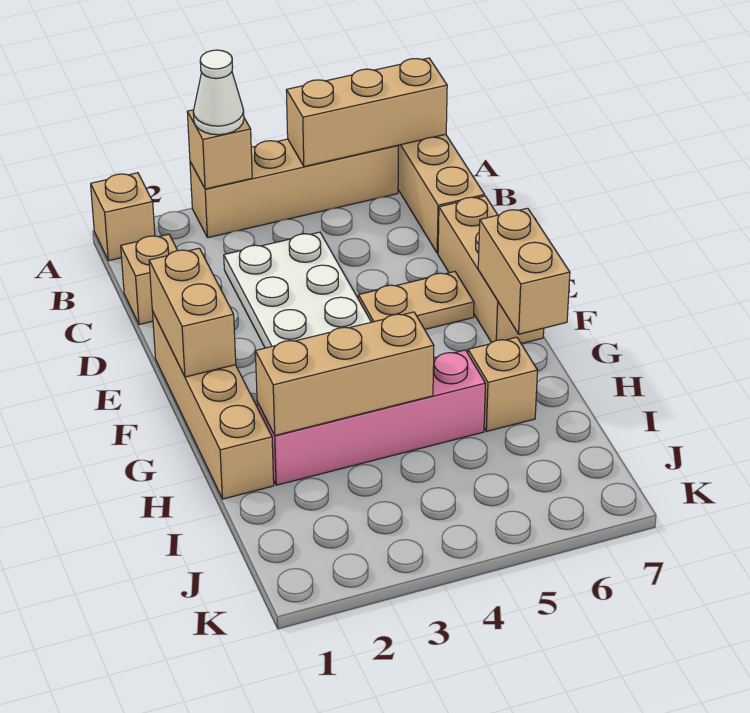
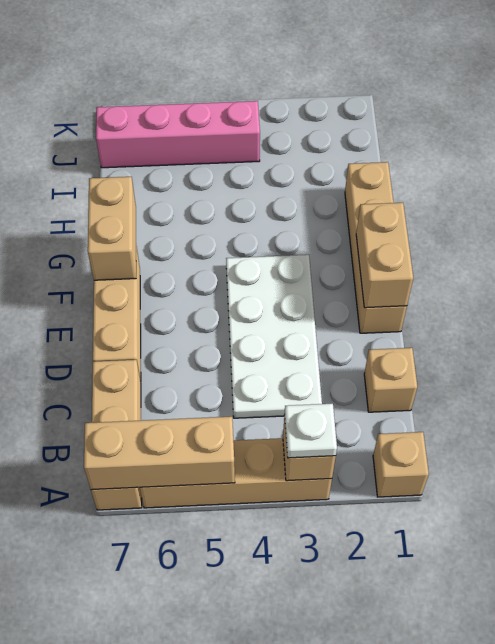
white 1x1 cone [193,50,244,135] -> white 1x1 plate [284,404,337,458]
tan 1x2 plate [358,272,474,329] -> none
pink 1x4 brick [257,350,485,485] -> pink 1x4 brick moved to [96,101,260,168]
tan 1x3 brick [255,312,434,436] -> none
tan 1x1 brick [468,337,538,431] -> none

